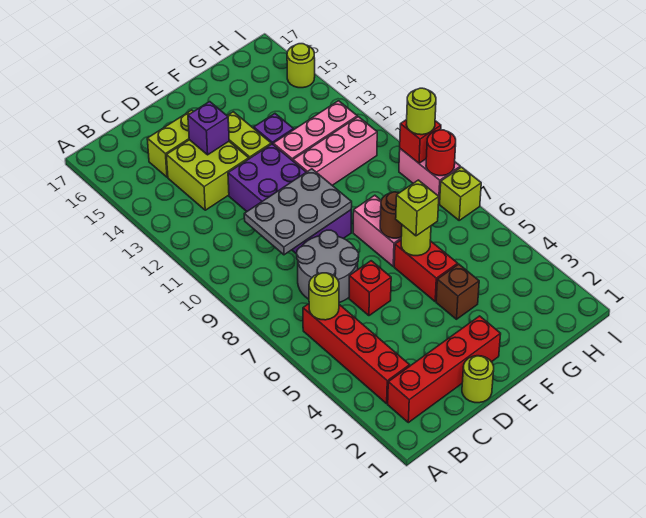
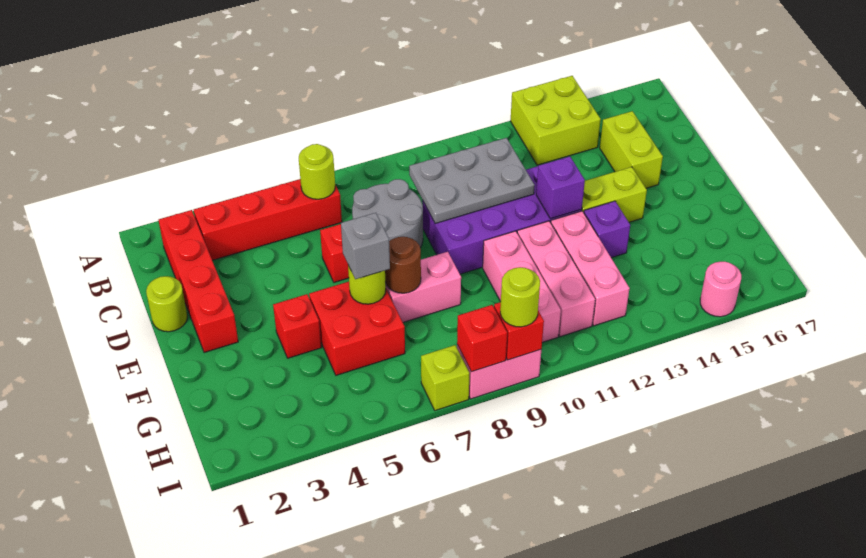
grey 2x3 plate [244,169,352,255] -> grey 2x3 plate turned to [409,138,535,224]
lime 2x2 brick [166,140,249,210] -> lime 2x2 brick moved to [511,76,601,165]
purple 1x1 brick [188,102,229,155] -> purple 1x1 brick moved to [536,156,585,219]
brown 1x1 brick [436,264,479,319] -> red 1x1 brick [273,294,322,358]
red 1x2 brick [394,240,458,301] -> red 2x2 brick [309,281,405,375]
lime 1x1 brick [396,180,439,236] -> grey 1x1 brick [341,213,390,279]
none -> pink 1x3 brick [483,231,561,342]
red 1x1 round brick [426,130,456,176] -> red 1x1 brick [457,305,507,372]
lime 1x1 round brick [287,44,315,88] -> pink 1x1 round brick [700,262,741,317]

